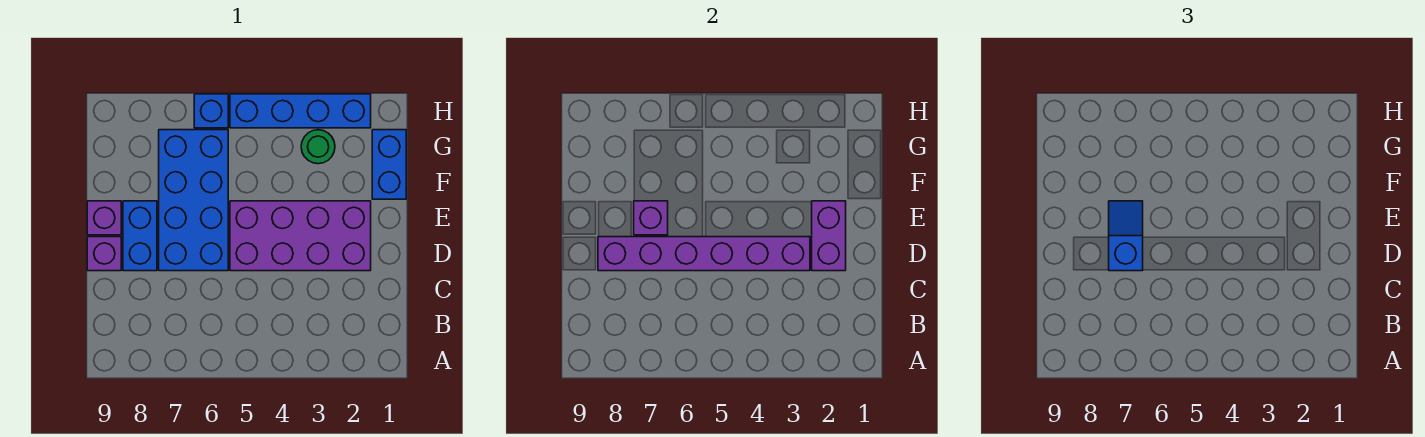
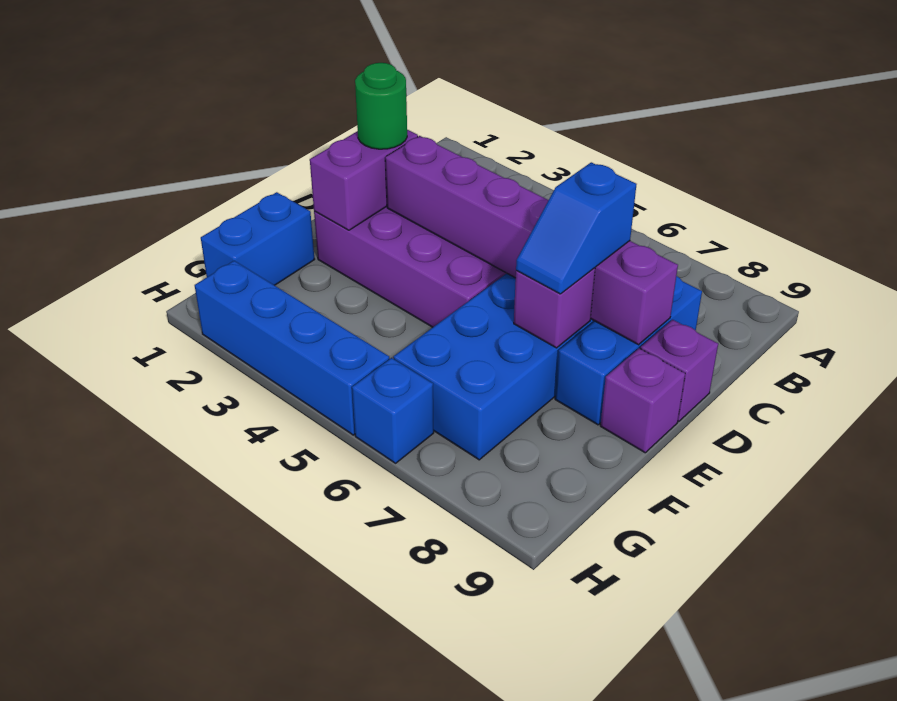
blue 1x2 brick [123,201,157,271] -> blue 1x3 brick [555,276,702,425]
green 1x1 round brick [301,130,335,164] -> green 1x1 round brick moved to [355,63,407,149]

